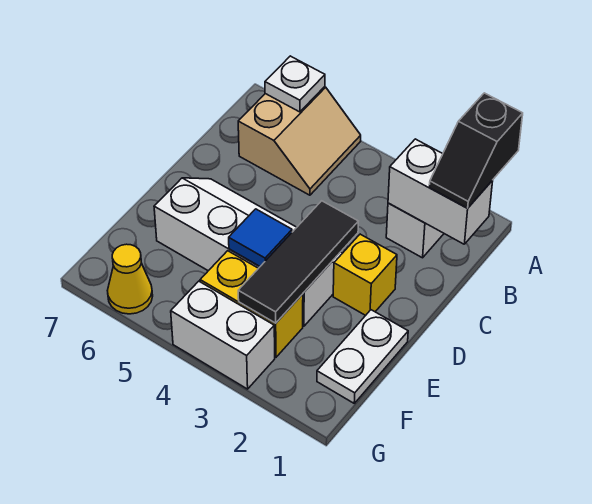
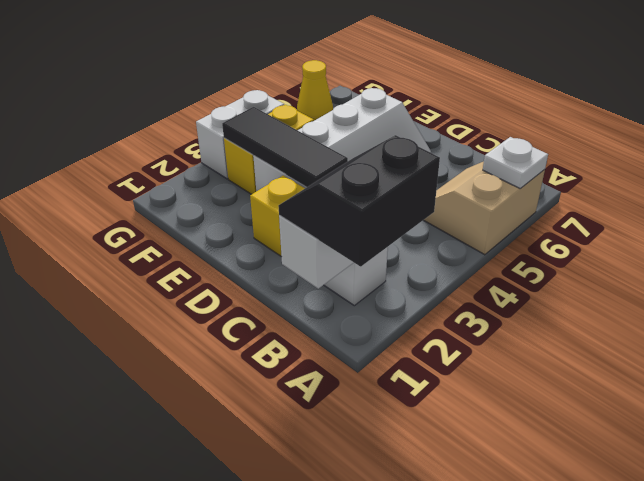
black 1x2 slope [429,93,523,208] -> black 2x2 slope [278,135,440,266]
tan 2x2 slope [238,87,361,195] -> tan 2x2 slope turned to [424,162,545,255]
white 1x2 plate [317,310,408,403] -> none
blue 1x1 tile [229,209,292,266] -> none

